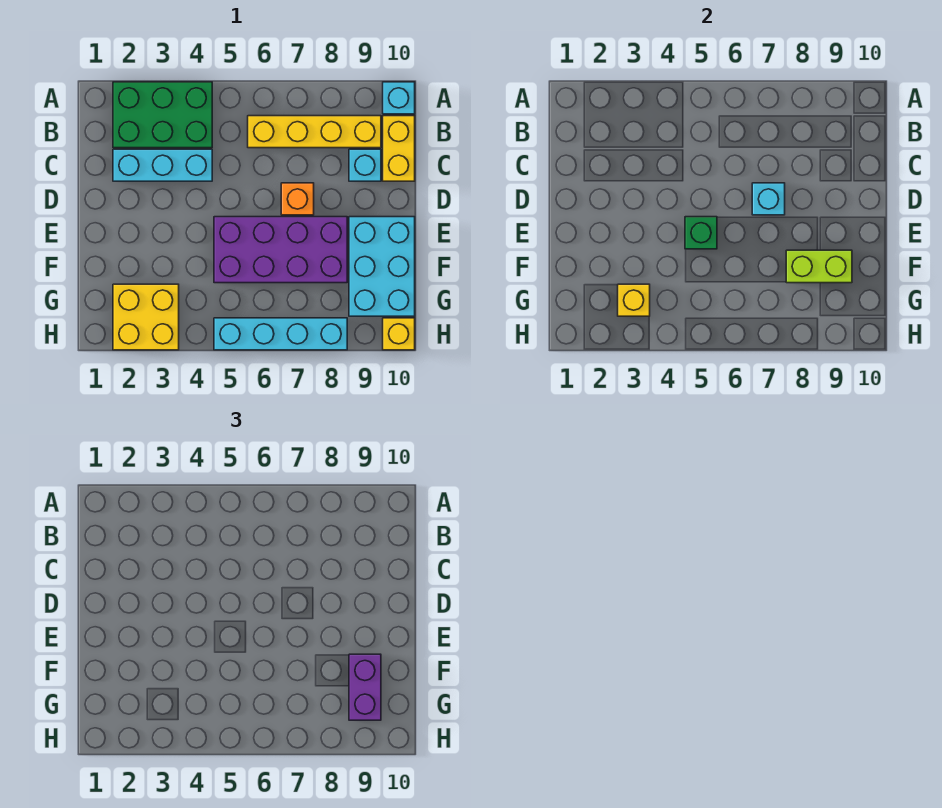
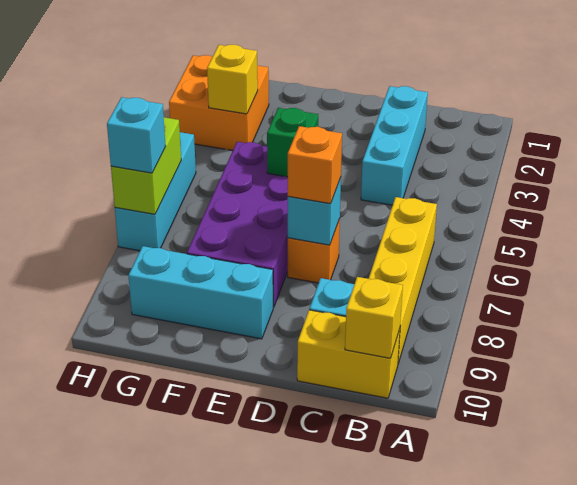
green 2x3 brick [113,82,212,148] -> none
cyan 1x1 brick [383,82,415,114] -> cyan 1x1 brick moved to [107,97,166,173]
none -> orange 1x1 brick [288,126,342,204]
cyan 2x3 brick [349,217,415,316] -> cyan 1x3 brick [128,246,273,339]
lime 1x2 brick [786,250,852,283] -> lime 1x2 brick moved to [111,117,181,214]
purple 1x2 brick [349,654,381,720] -> none
yellow 2x2 brick [113,284,179,350] -> orange 2x2 brick [169,55,269,150]
cyan 1x4 brick [214,318,347,350] -> cyan 1x3 brick [115,132,196,251]
yellow 1x1 brick [383,318,415,350] -> yellow 1x1 brick moved to [345,277,403,358]

